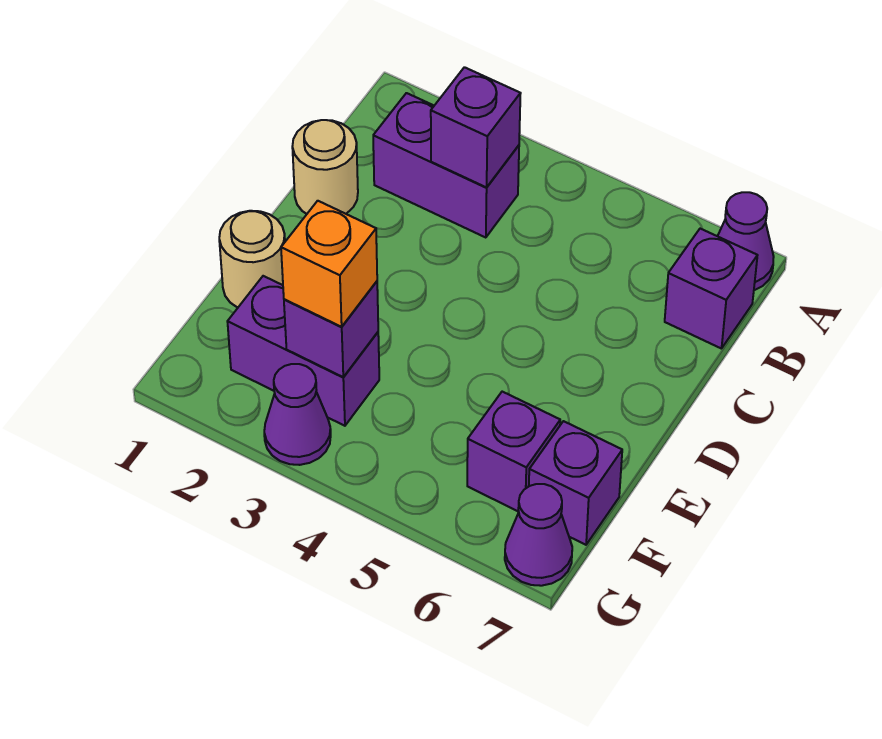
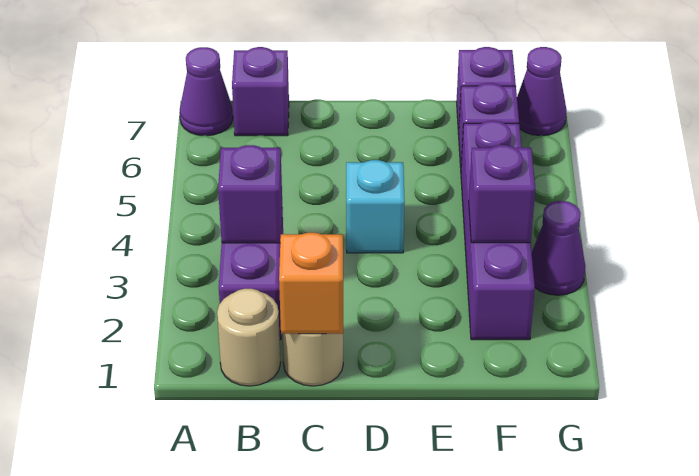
none -> cyan 1x1 brick [346,160,405,253]
tan 1x1 round brick [219,211,285,308] -> tan 1x1 round brick moved to [217,289,280,386]
purple 1x2 brick [227,276,379,426] -> purple 1x4 brick [461,121,535,340]
orange 1x1 brick [281,201,377,327] -> orange 1x1 brick moved to [279,233,343,334]

